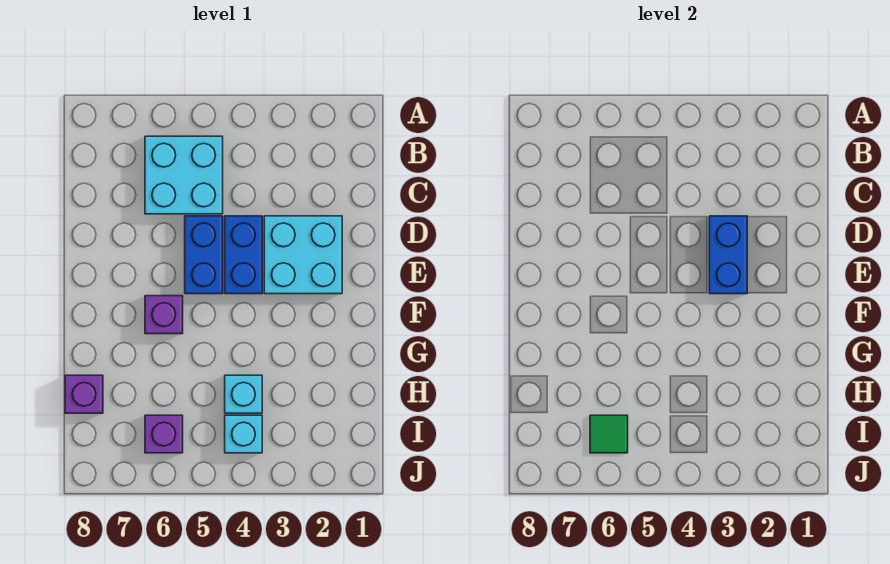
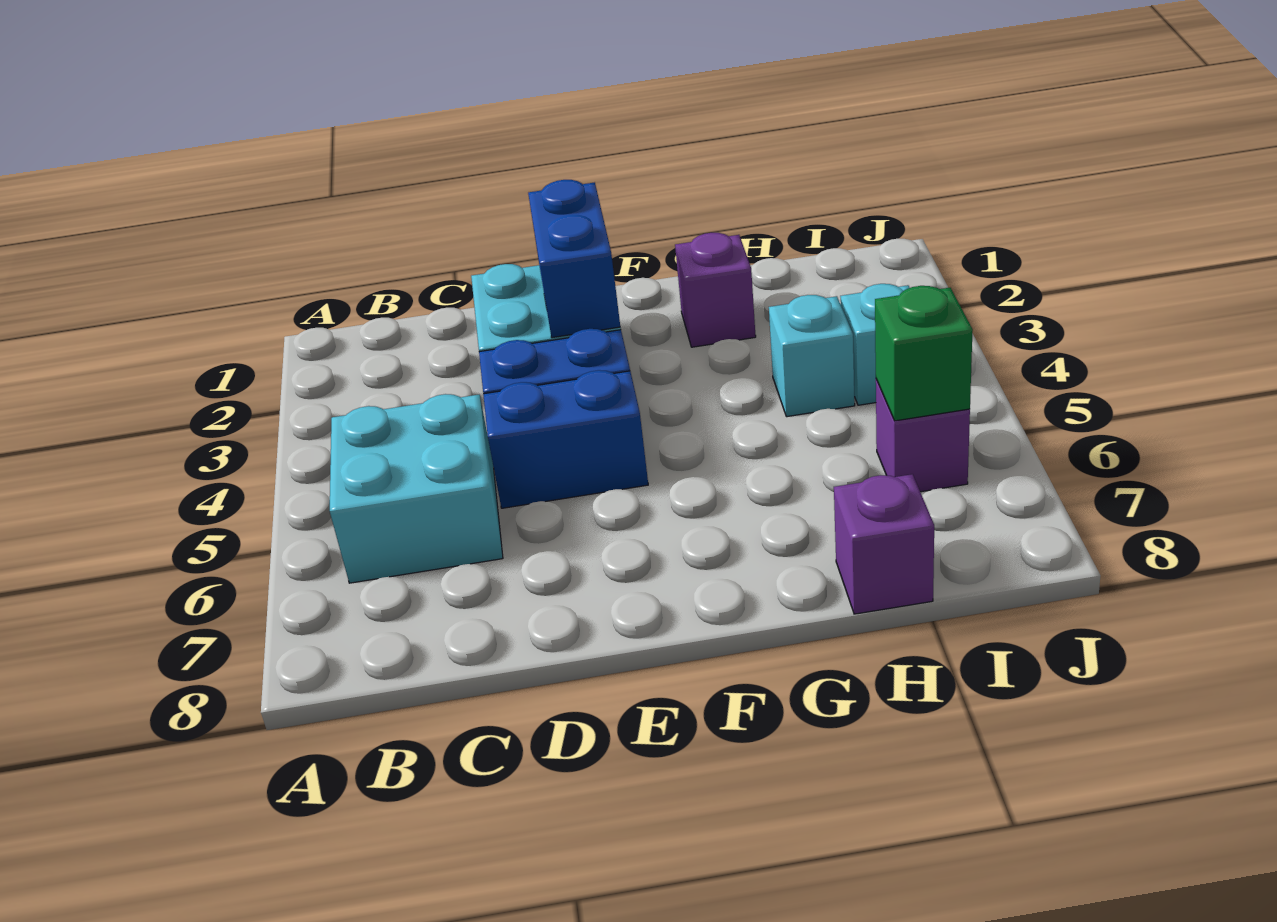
blue 1x2 brick [709,216,747,294] -> blue 1x2 brick turned to [528,180,620,338]
purple 1x1 brick [145,296,183,334] -> purple 1x1 brick moved to [675,233,756,347]
green 1x1 tile [590,415,628,453] -> green 1x1 brick [875,286,973,421]

